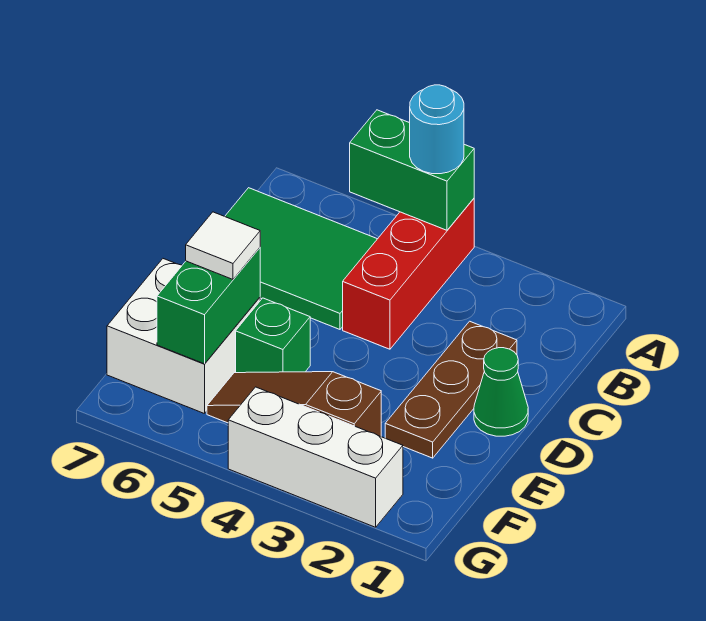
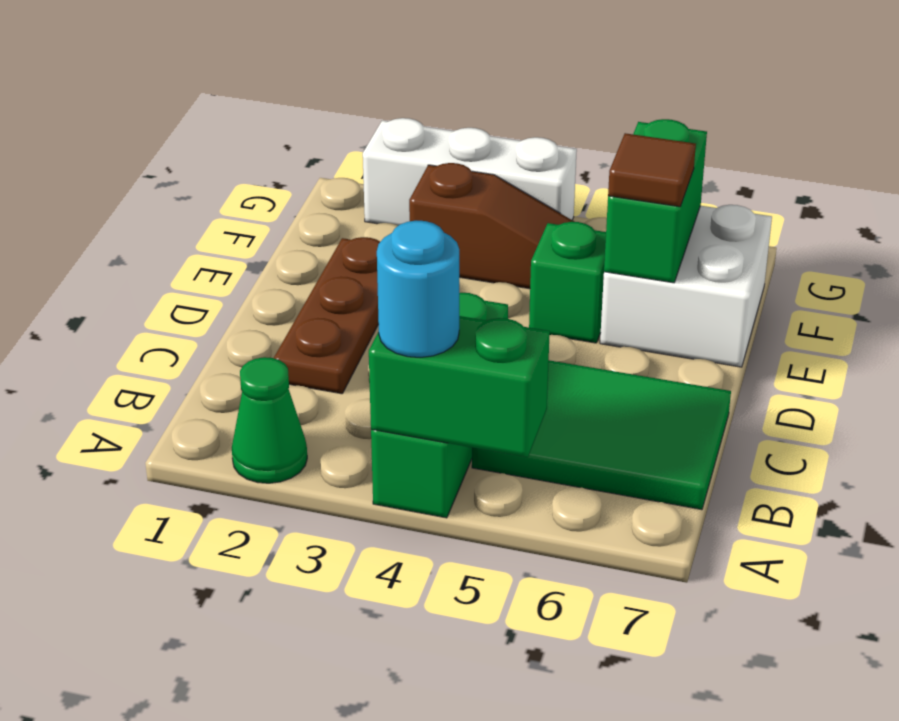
red 1x3 brick [343,199,474,349] -> green 1x3 brick [371,293,508,518]
green 1x1 cone [474,348,528,436] -> green 1x1 cone moved to [232,357,307,483]
white 1x1 tile [186,212,260,279] -> brown 1x1 tile [608,133,696,207]

